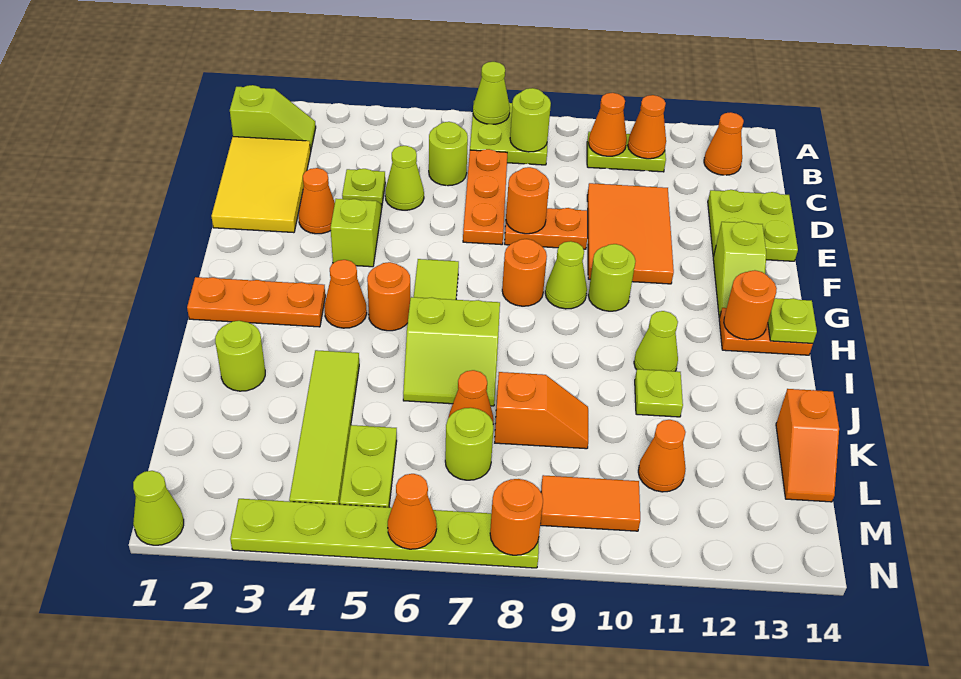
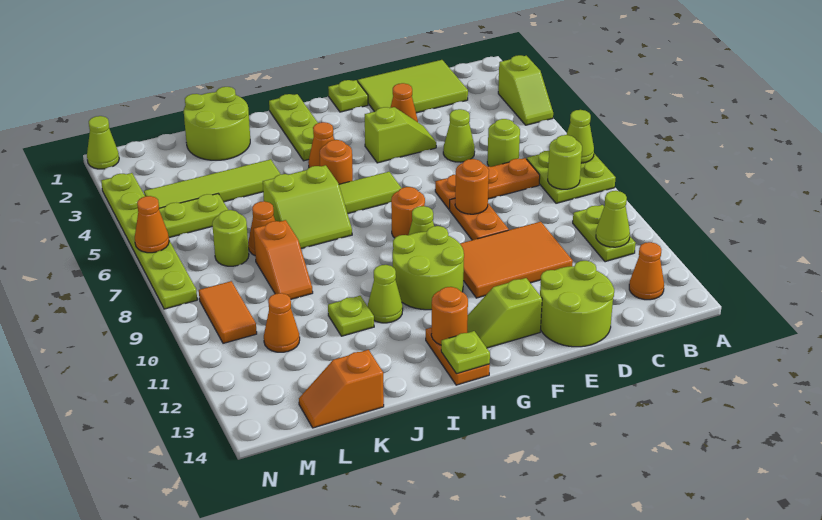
lime 1x2 slope [230,85,316,151] -> lime 1x2 slope moved to [498,55,553,125]
orange 1x1 cone [589,93,627,156] -> none
orange 1x1 cone [628,95,666,159] -> lime 1x1 cone [596,191,630,247]
yellow 2x3 tile [211,137,311,233] -> lime 2x3 tile [358,60,468,113]
lime 1x1 plate [342,169,385,209] -> lime 1x1 plate moved to [328,80,368,112]
lime 2x2 plate [708,190,798,261] -> lime 2x2 round brick [540,261,614,347]
lime 1x1 round brick [588,244,635,311] -> lime 2x2 round brick [392,226,464,310]
orange 1x3 plate [187,277,325,327] -> lime 1x3 plate [269,94,318,161]
lime 2x2 slope [403,297,500,406] -> lime 2x2 slope turned to [263,165,352,249]
lime 1x1 round brick [215,321,265,391] -> lime 2x2 round brick [184,87,250,160]
orange 1x1 round brick [490,479,543,555] -> none

